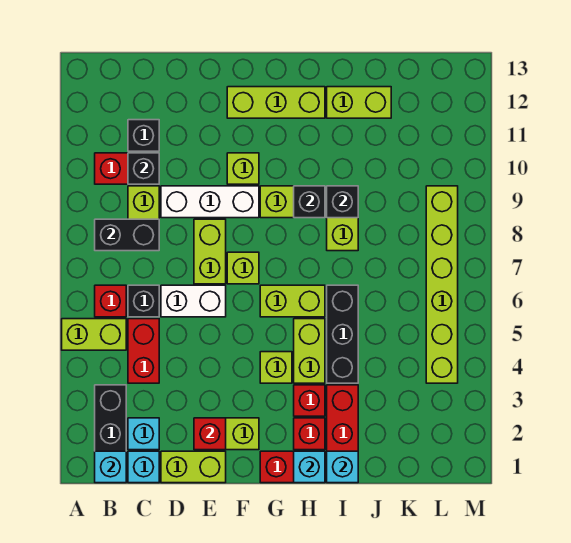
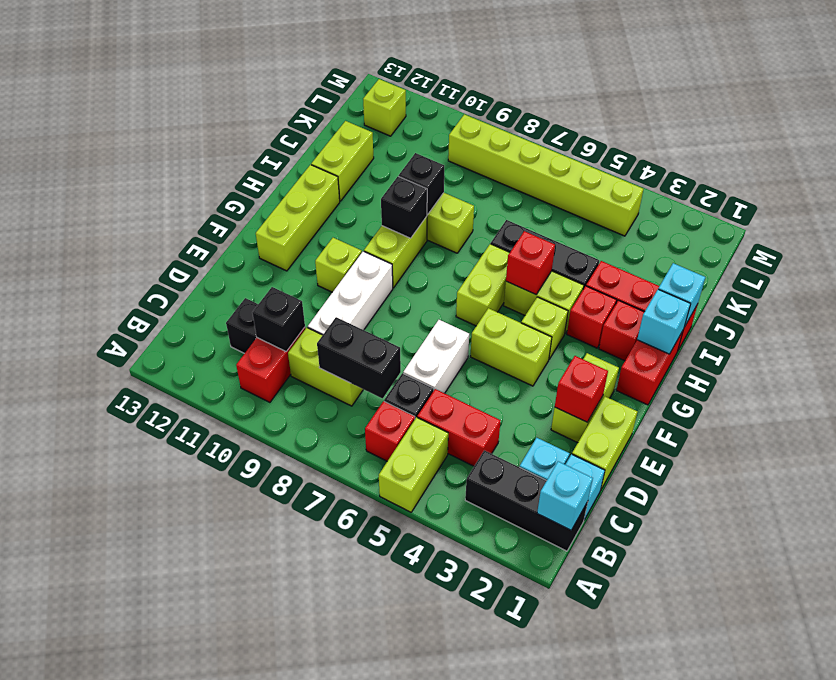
black 1x2 brick [95,219,159,251] -> black 1x2 brick turned to [317,317,401,398]
lime 1x2 brick [194,219,226,284] -> lime 1x2 brick moved to [470,308,552,386]
lime 1x1 brick [227,252,259,284] -> lime 1x1 brick moved to [363,79,406,136]
none -> red 1x1 brick [506,231,555,294]

